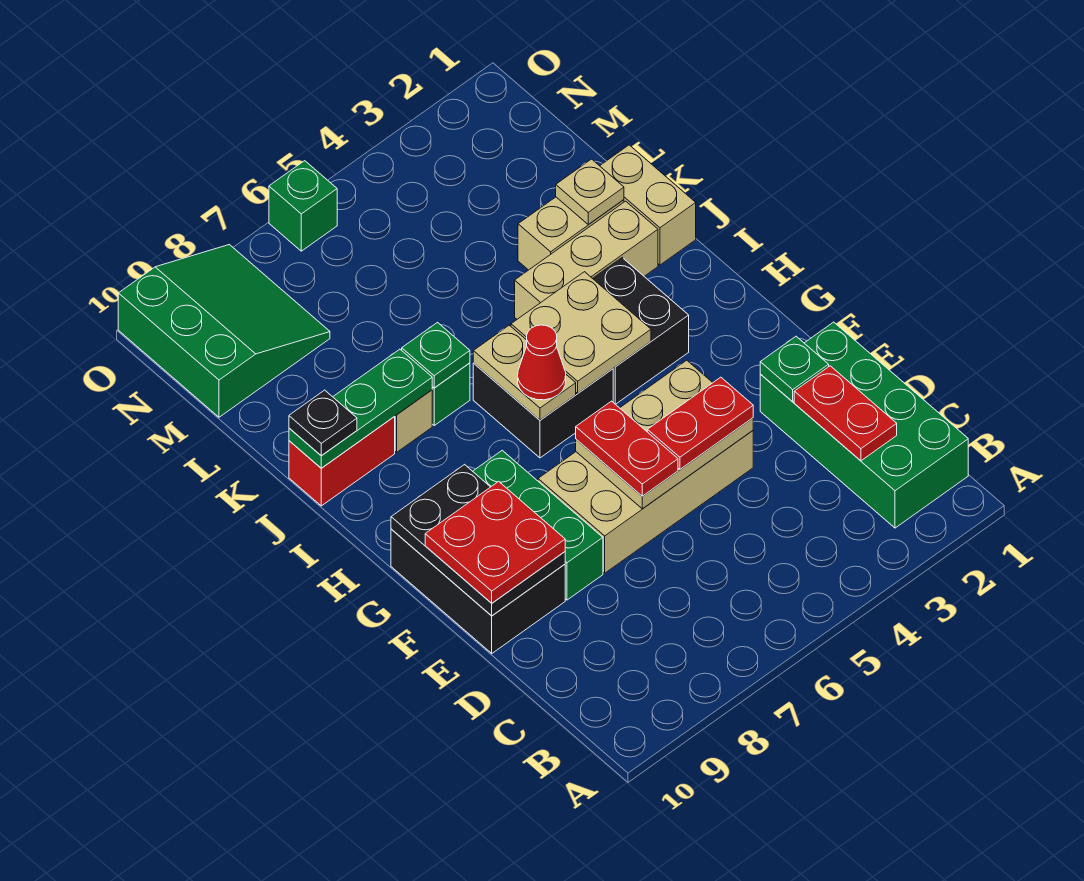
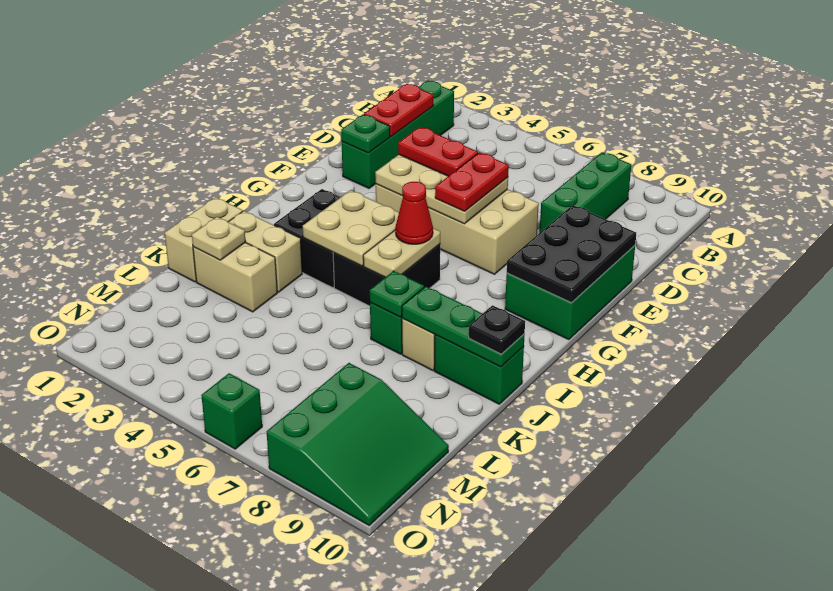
green 2x4 brick [760,322,968,528] -> green 1x4 brick [342,81,454,188]
green 1x3 brick [473,450,603,600] -> green 1x3 brick moved to [540,152,631,232]
black 2x3 brick [391,529,565,653] -> green 2x3 brick [505,245,635,340]
red 2x2 plate [425,481,565,603] -> none
tan 1x3 brick [515,201,658,319] -> tan 1x2 brick [229,211,302,292]
red 1x2 brick [289,417,395,506] -> green 1x2 brick [434,335,524,404]
green 3x3 slope [118,245,330,417] -> green 3x3 slope turned to [267,363,449,525]

